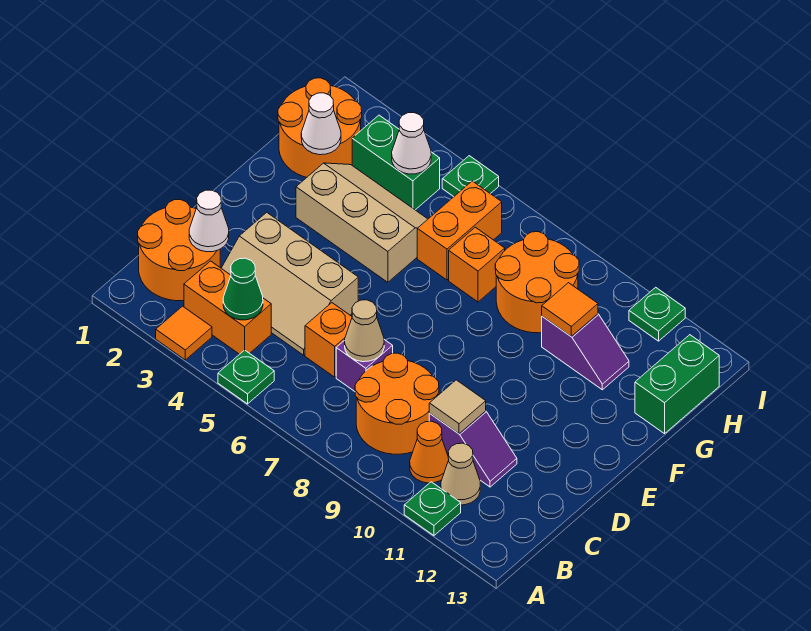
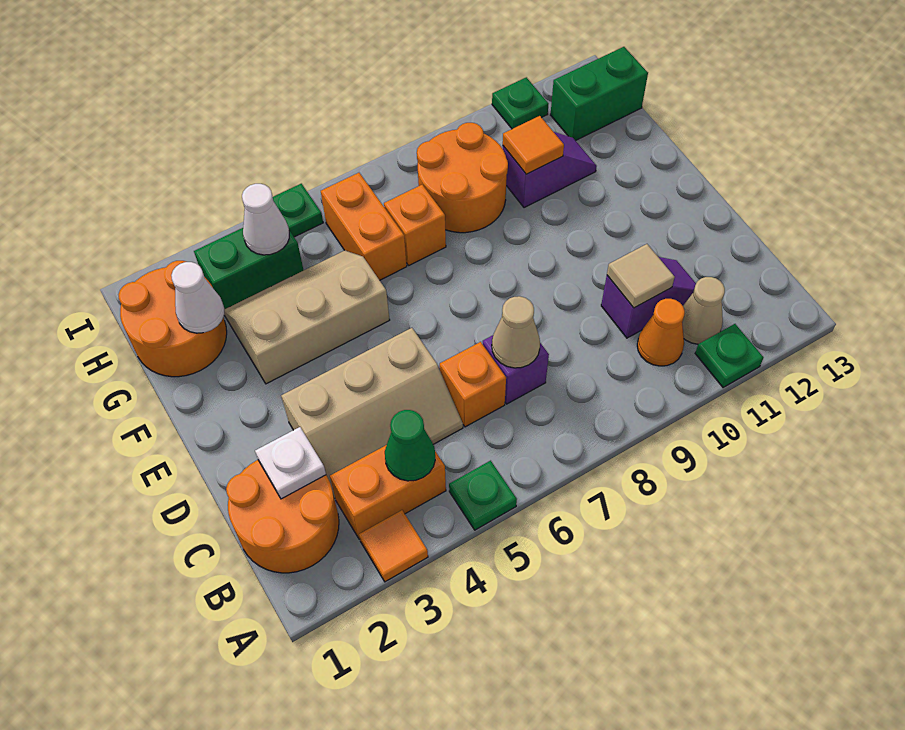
orange 2x2 round brick [355,353,439,454] -> none
white 1x1 cone [189,190,229,252] -> white 1x1 plate [255,427,326,499]
green 1x2 brick [635,335,719,434] -> green 1x2 brick turned to [551,47,648,141]

